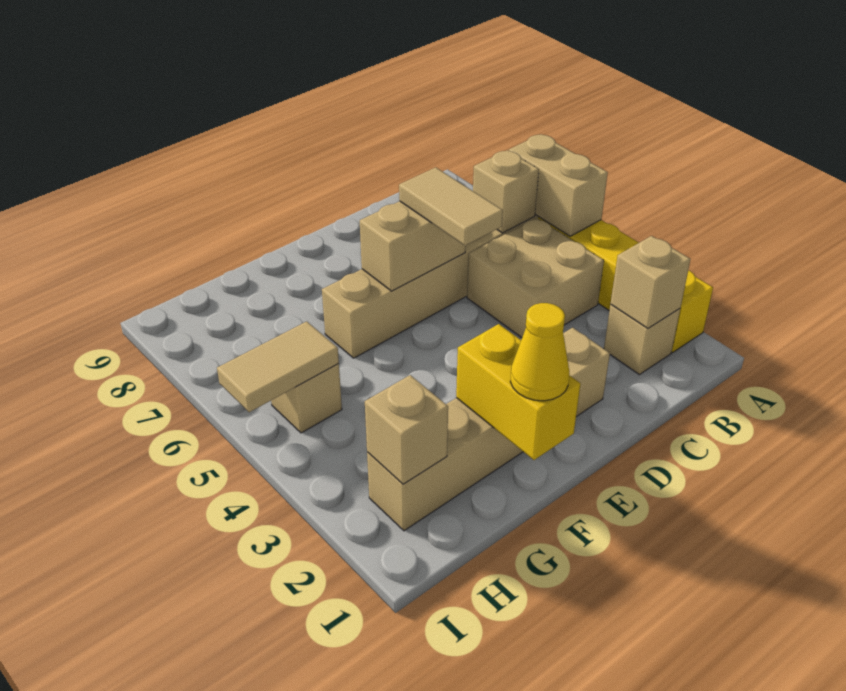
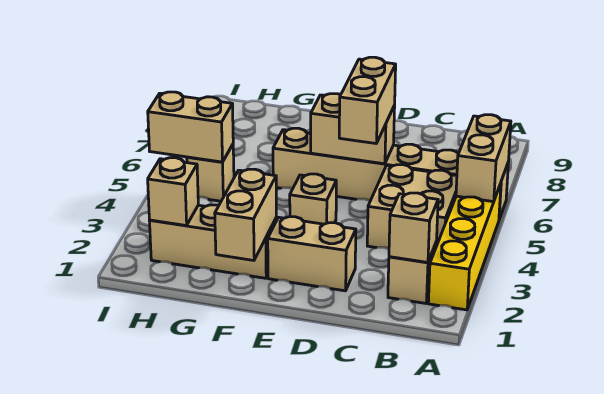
tan 1x1 brick [473,150,539,233] -> tan 1x1 brick moved to [290,174,336,224]
tan 1x2 tile [399,167,503,246] -> tan 1x2 brick [339,57,396,143]
yellow 1x2 brick [456,324,580,460] -> tan 1x2 brick [215,169,276,260]
yellow 1x1 cone [510,303,569,401] -> none
tan 1x2 tile [217,321,339,412] -> tan 1x2 brick [148,92,233,162]

